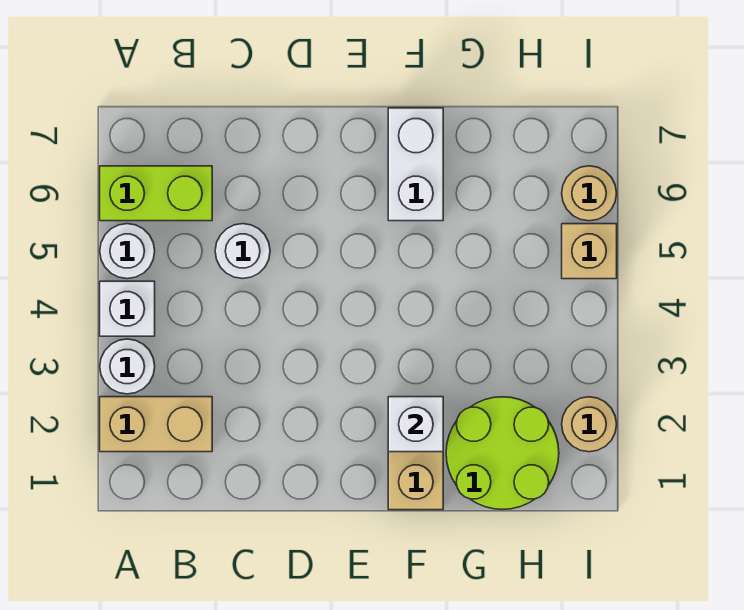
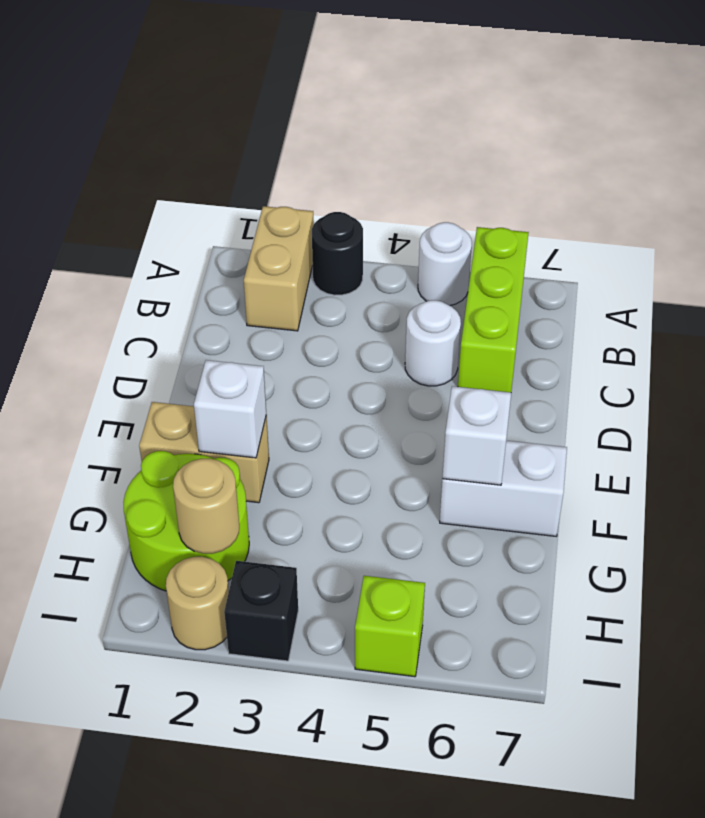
white 1x1 round brick [100,339,155,394] -> black 1x1 round brick [312,212,363,295]
white 1x1 brick [100,281,155,336] -> white 1x1 brick moved to [442,386,511,485]
lime 1x2 brick [100,166,212,221] -> lime 1x3 brick [458,227,529,392]
none -> black 1x1 brick [224,561,298,661]
tan 1x1 brick [562,224,617,279] -> lime 1x1 brick [355,576,425,677]
tan 1x1 round brick [562,166,617,221] -> tan 1x1 round brick moved to [173,459,239,554]

